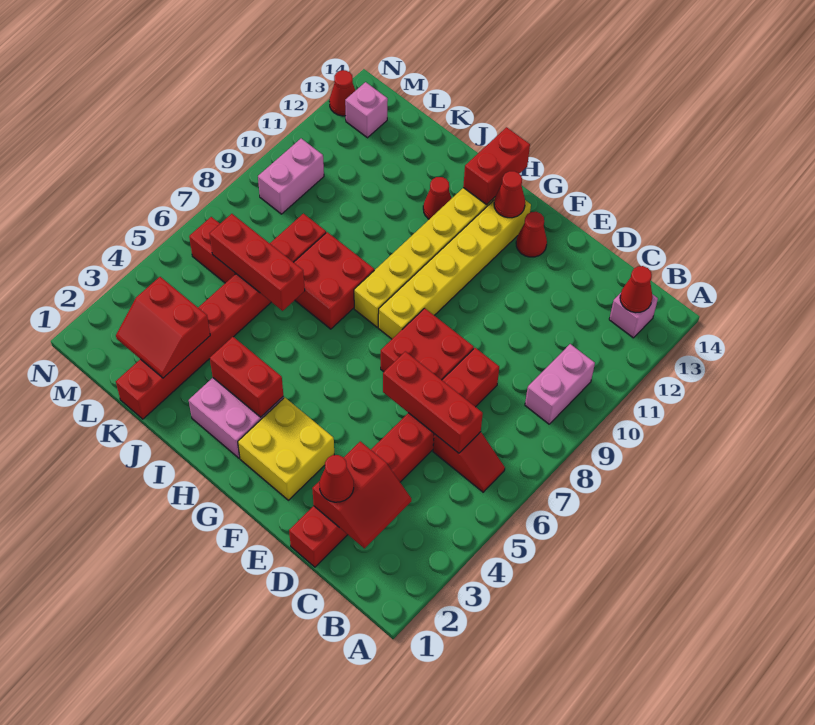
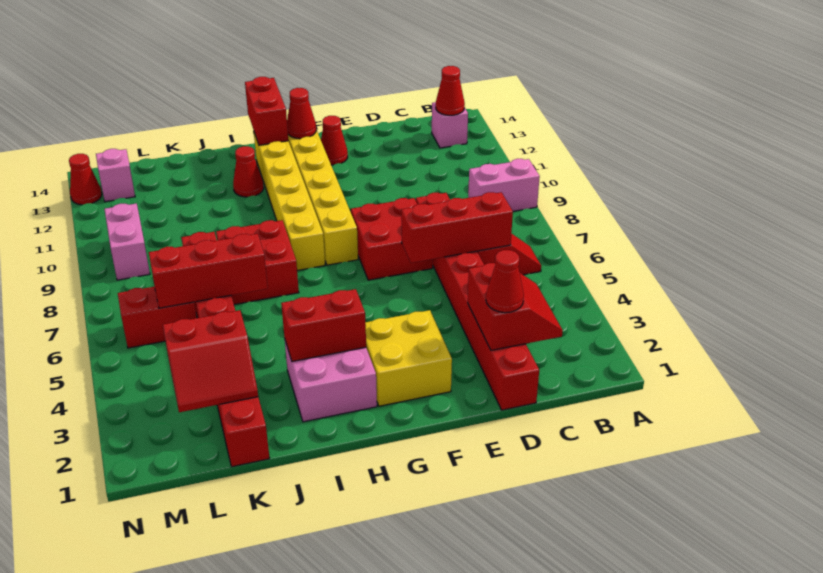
pink 1x2 brick [525,344,595,424] -> pink 1x2 brick turned to [468,159,540,211]

